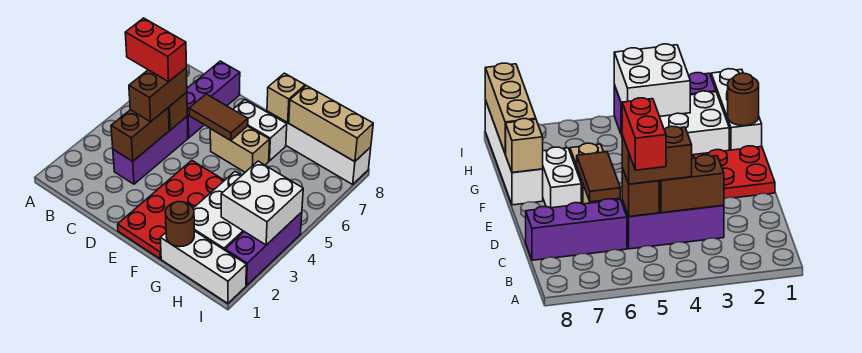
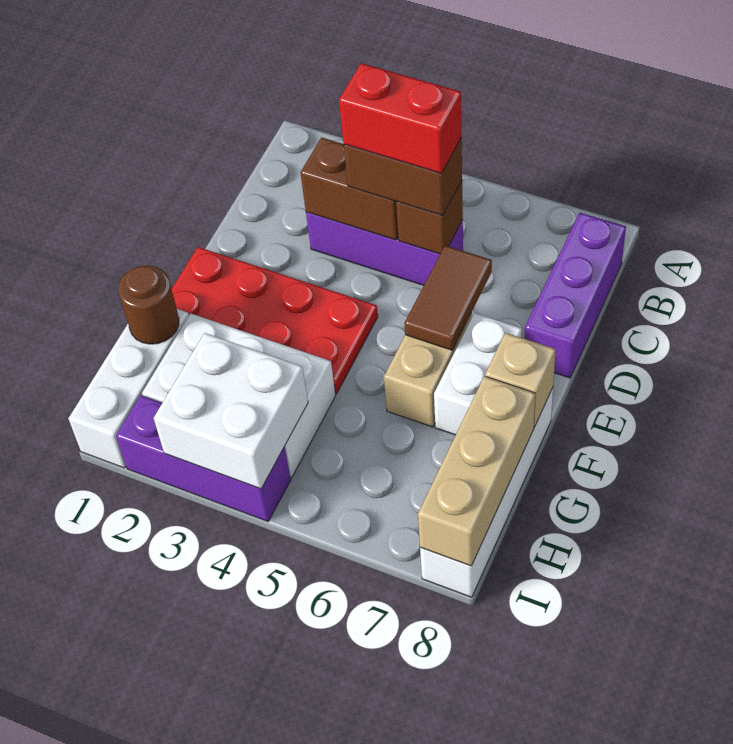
red 1x2 brick [125,18,186,82] -> red 1x2 brick turned to [339,63,462,173]
purple 1x3 brick [187,61,240,138] -> purple 1x3 brick turned to [525,213,626,378]

